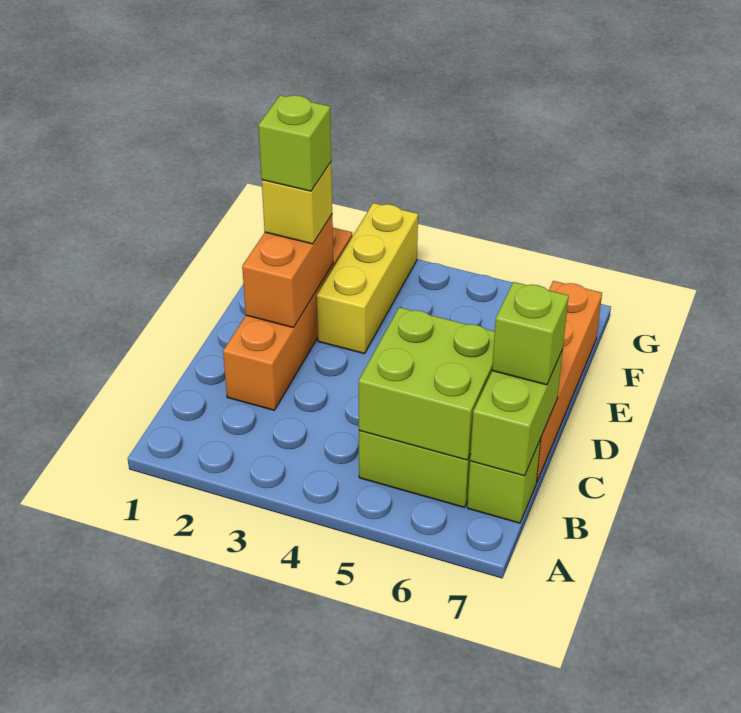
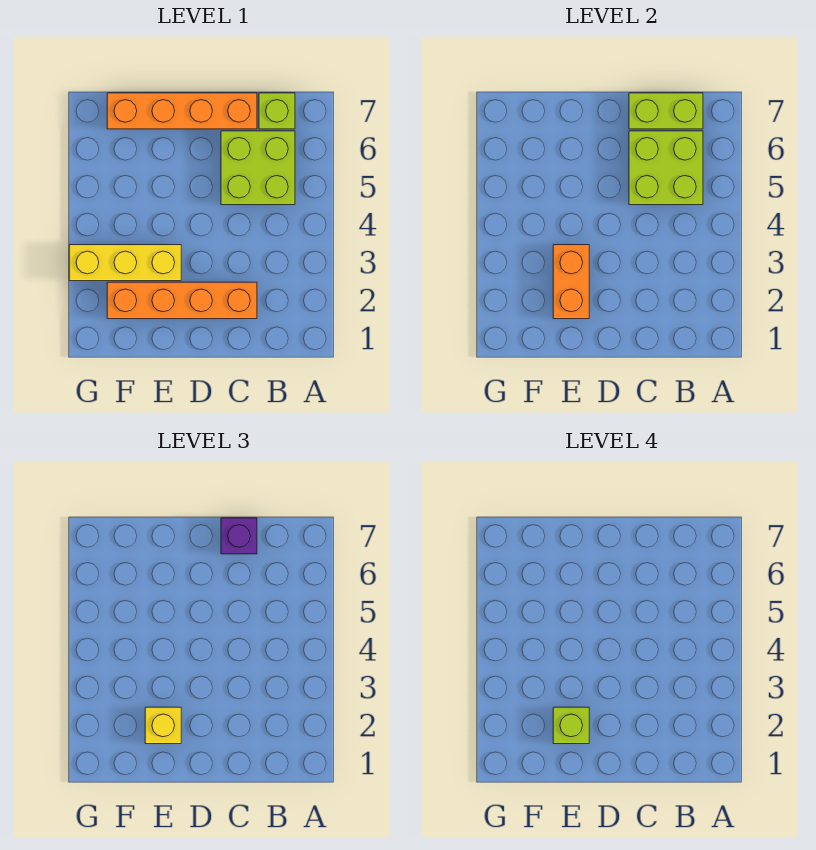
lime 1x1 brick [492,282,569,385] -> purple 1x1 brick [221,518,257,554]
orange 1x2 brick [242,215,333,328] -> orange 1x2 brick turned to [553,245,589,319]

